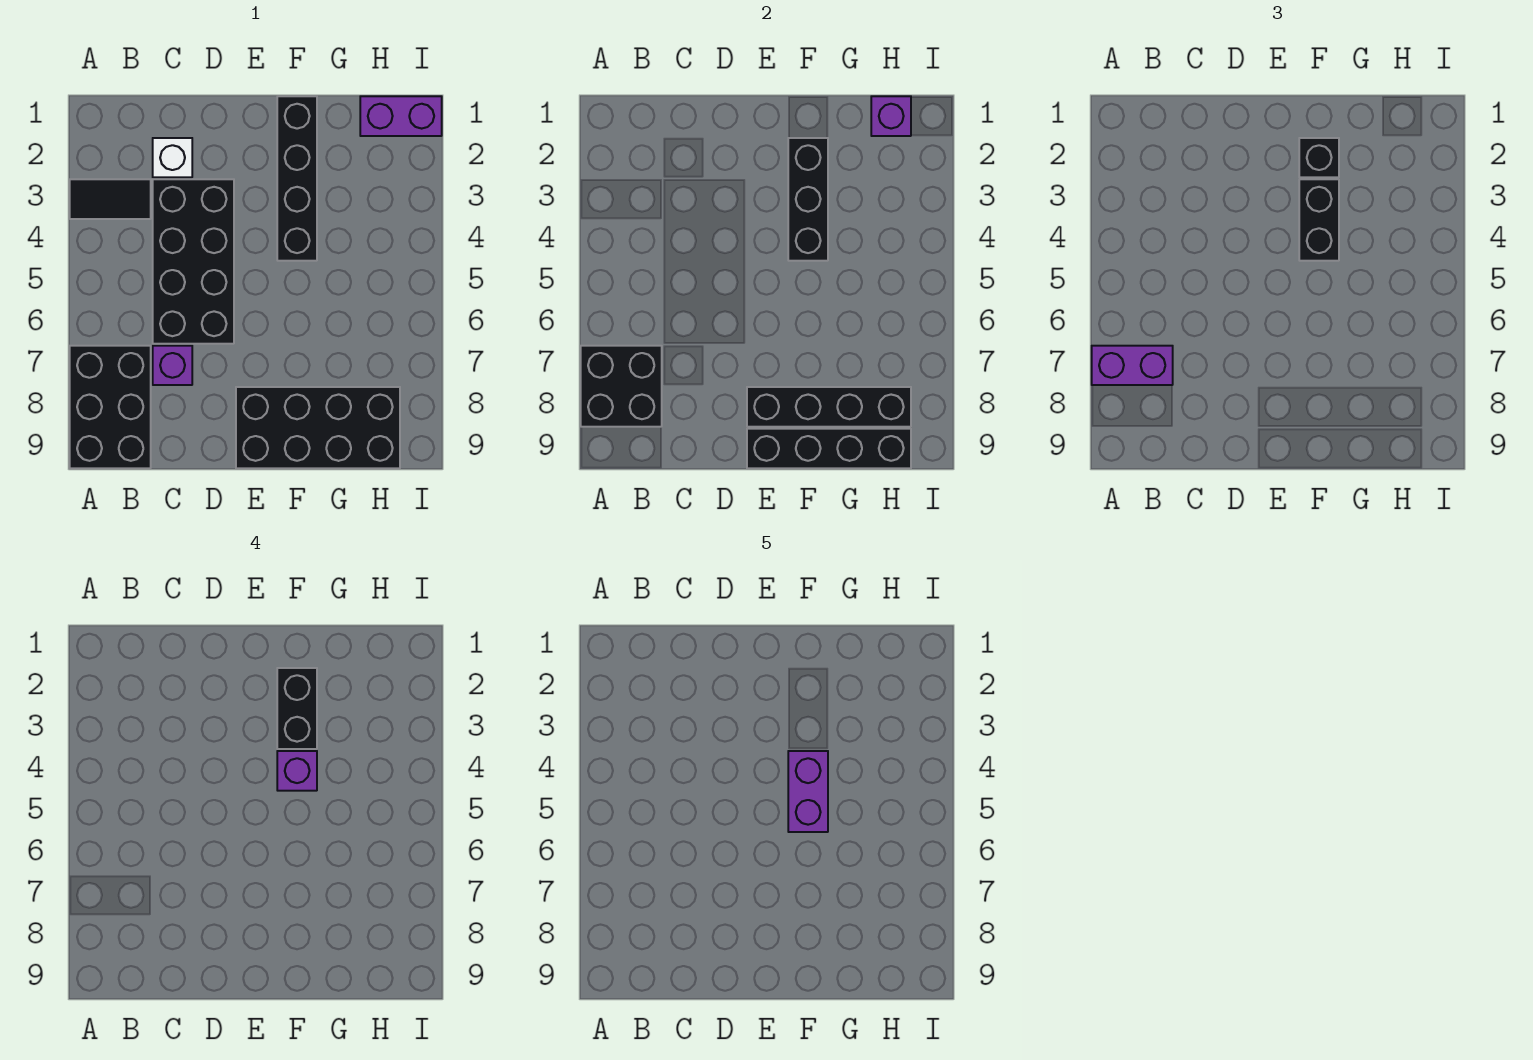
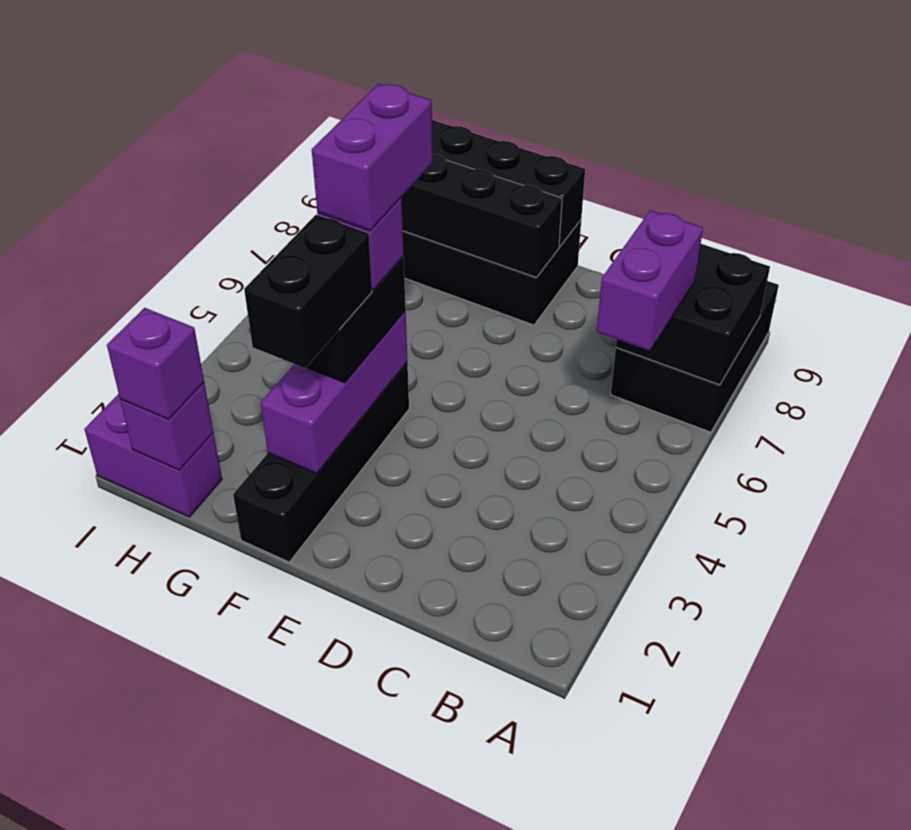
black 1x2 tile [70,179,151,219] -> none
purple 1x2 brick [1092,346,1173,385] -> purple 1x2 brick turned to [597,210,703,351]
white 1x1 brick [153,138,192,177] -> none
black 2x4 brick [153,179,234,344] -> none
purple 1x1 brick [153,346,192,385] -> purple 1x1 brick moved to [107,308,204,419]
black 1x3 brick [788,138,828,261] -> purple 1x3 brick [261,311,407,473]
black 1x1 brick [1299,138,1339,177] -> none

